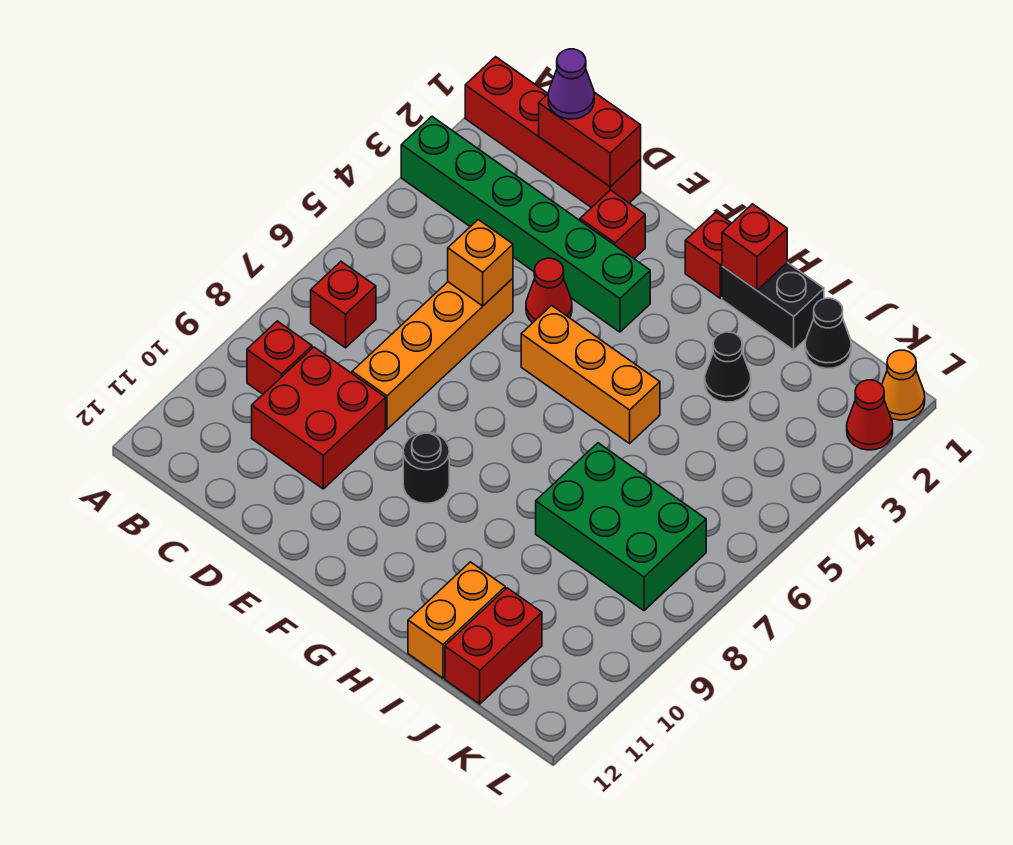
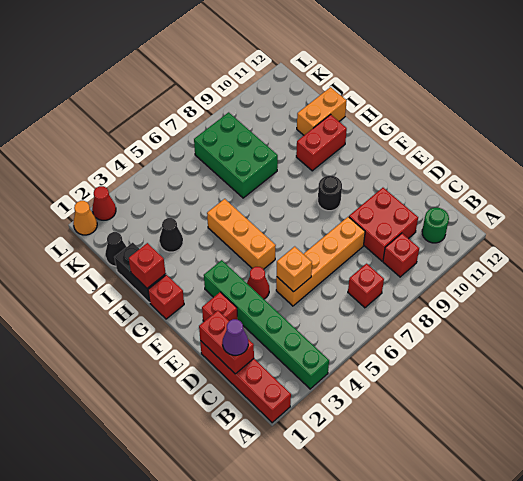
none -> green 1x1 round brick [422,208,449,243]
red 1x2 brick [445,588,542,704] -> red 1x2 brick moved to [296,115,347,171]

